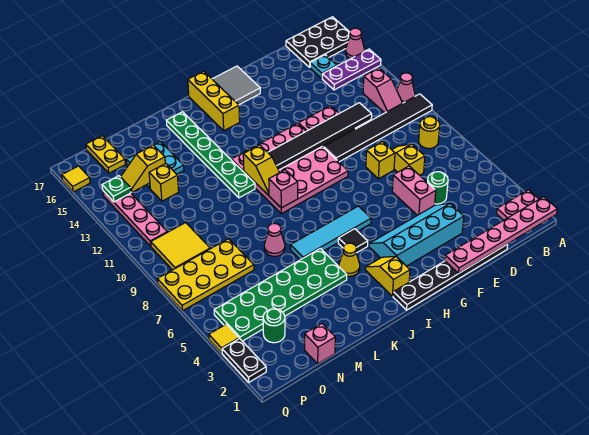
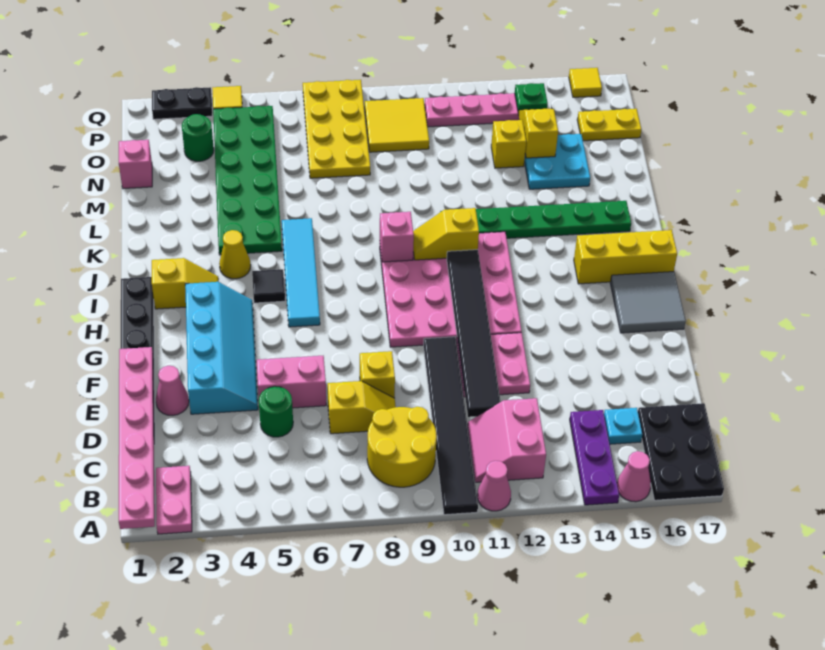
yellow 1x1 round brick [419,117,440,148] -> yellow 2x2 round brick [367,407,437,487]
pink 1x2 slope [363,68,402,113] -> pink 2x2 slope [468,398,546,482]
pink 1x1 cone [264,223,285,256] -> pink 1x1 cone moved to [156,366,189,415]

